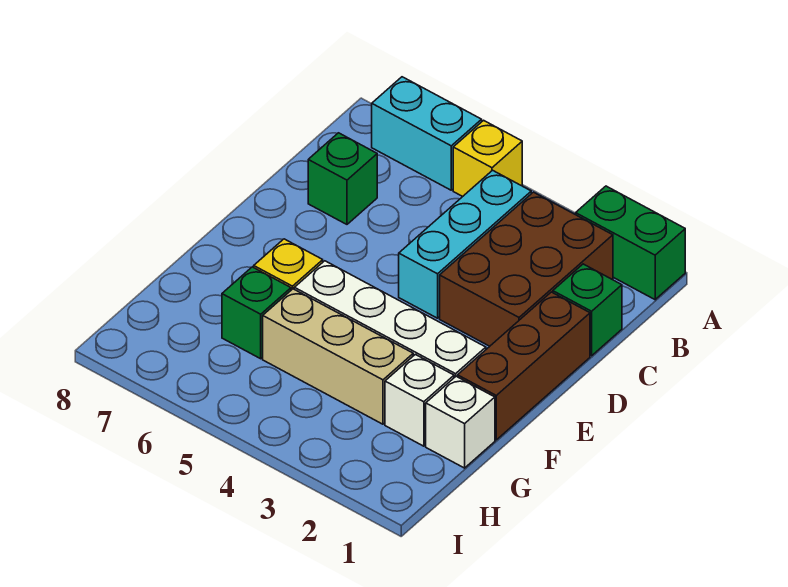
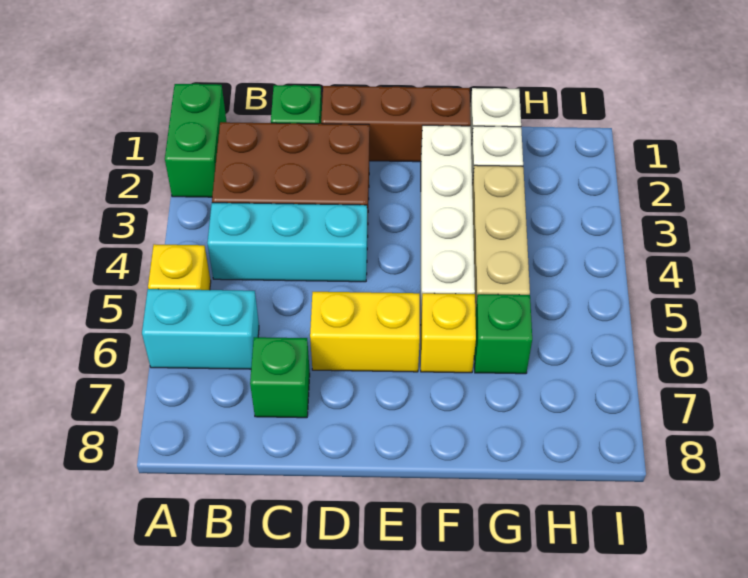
cyan 1x2 brick [372,77,482,190] -> cyan 1x2 brick turned to [142,289,259,369]
none -> yellow 1x2 brick [310,292,420,372]

